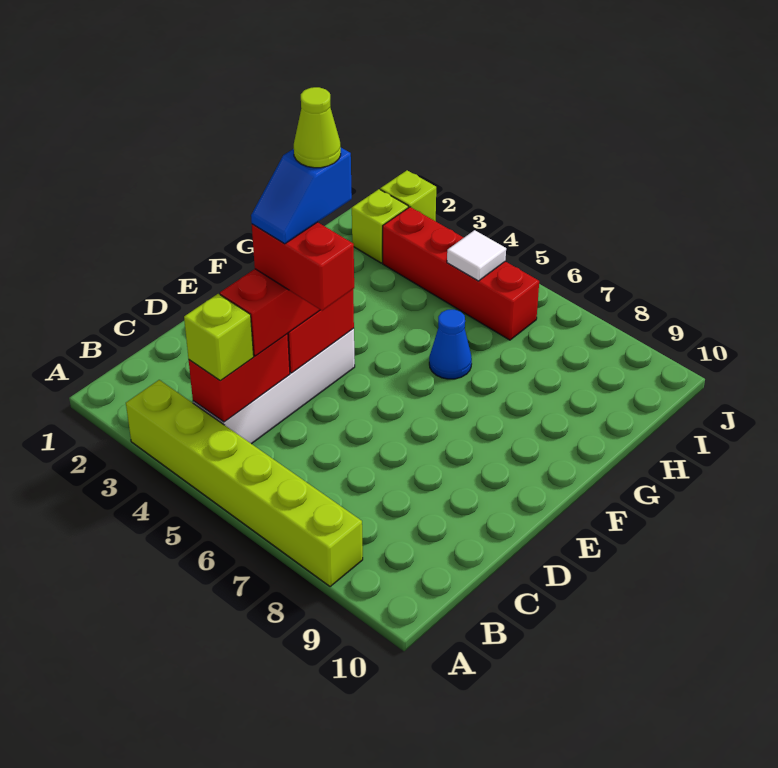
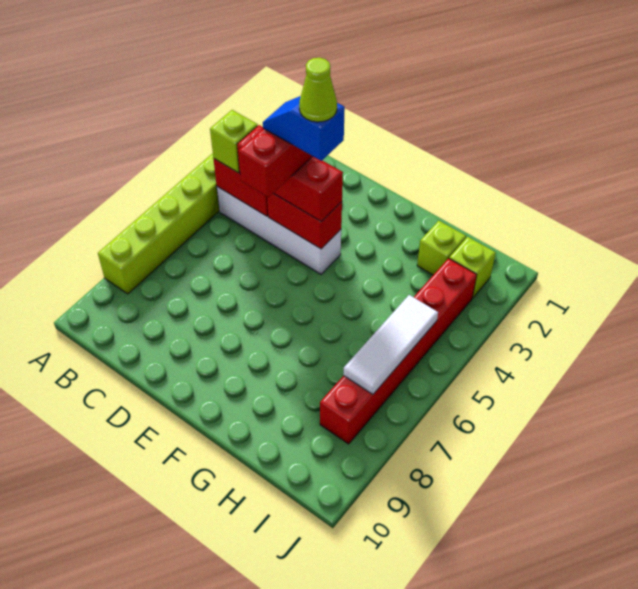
blue 1x1 cone [429,310,472,379] -> none
red 1x4 brick [383,207,539,340] -> red 1x6 brick [320,258,477,444]
white 1x1 tile [447,230,506,281] -> white 1x3 tile [344,295,438,394]
lime 1x1 brick [380,170,436,221] -> lime 1x1 brick moved to [417,221,466,275]

